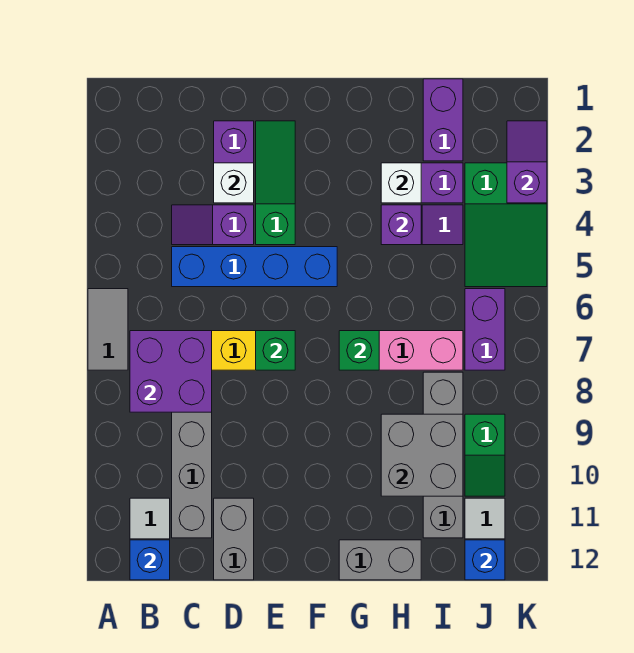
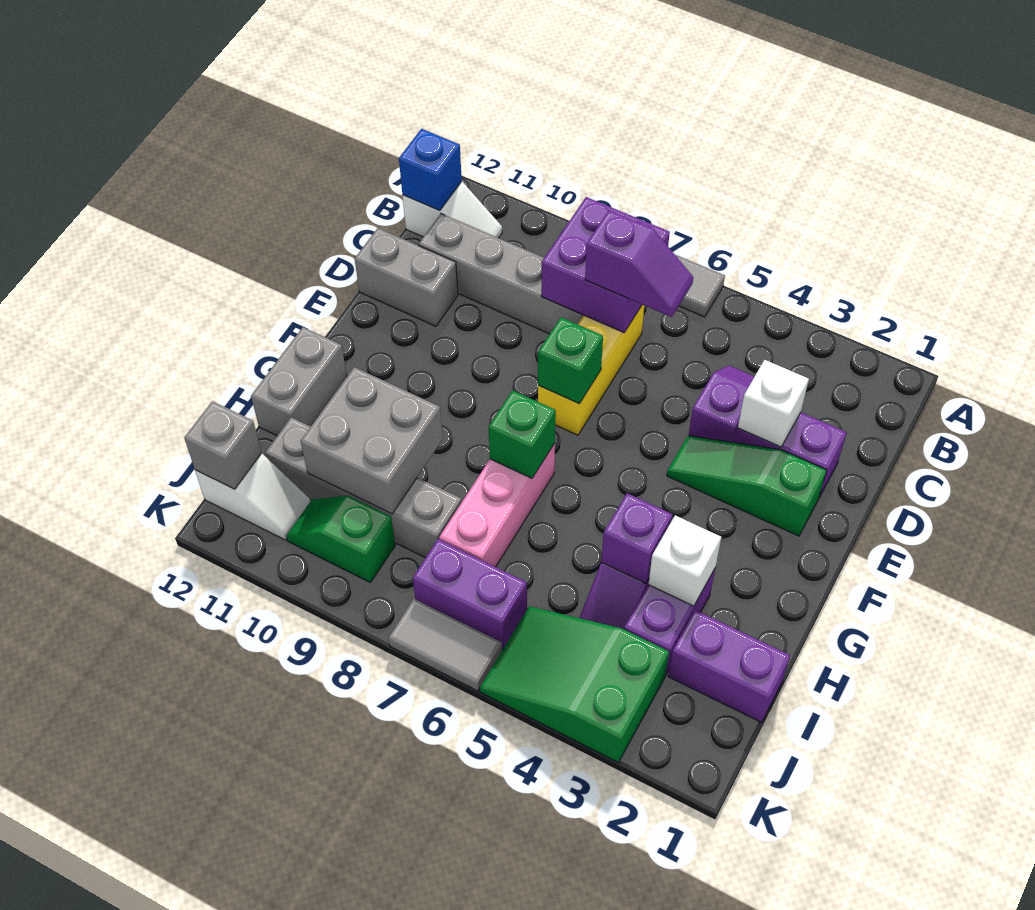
blue 1x4 brick [172,247,337,287] -> none
green 1x3 slope [256,121,295,245] -> green 1x3 slope turned to [667,436,827,536]
blue 1x1 brick [465,540,505,580] -> grey 1x1 brick [184,401,261,489]
purple 1x2 slope [507,121,547,203] -> purple 1x2 slope moved to [585,210,693,317]
none -> grey 1x2 tile [389,599,502,691]

